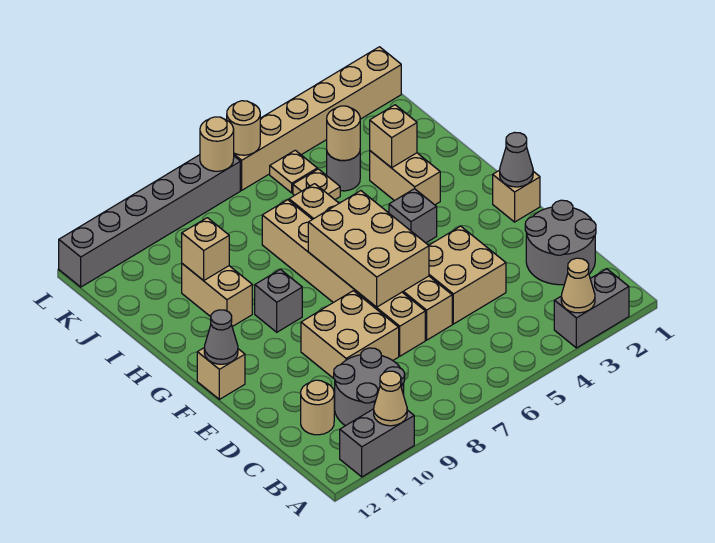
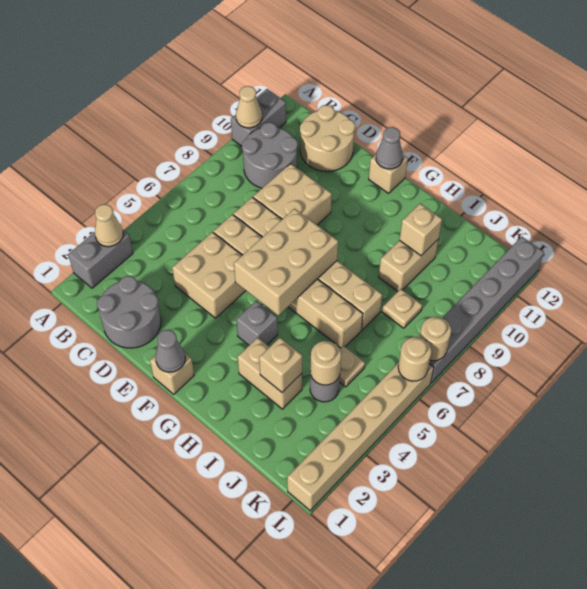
tan 1x1 round brick [301,380,334,435] -> tan 2x2 round brick [300,105,355,172]
tan 2x3 brick [308,191,429,307] -> tan 2x3 brick turned to [234,209,338,316]
grey 1x1 brick [255,269,302,332] -> none
tan 1x2 brick [182,264,252,327] -> tan 1x2 brick turned to [379,240,438,291]
tan 1x1 plate [270,150,317,193] -> tan 1x1 plate moved to [382,289,422,328]

